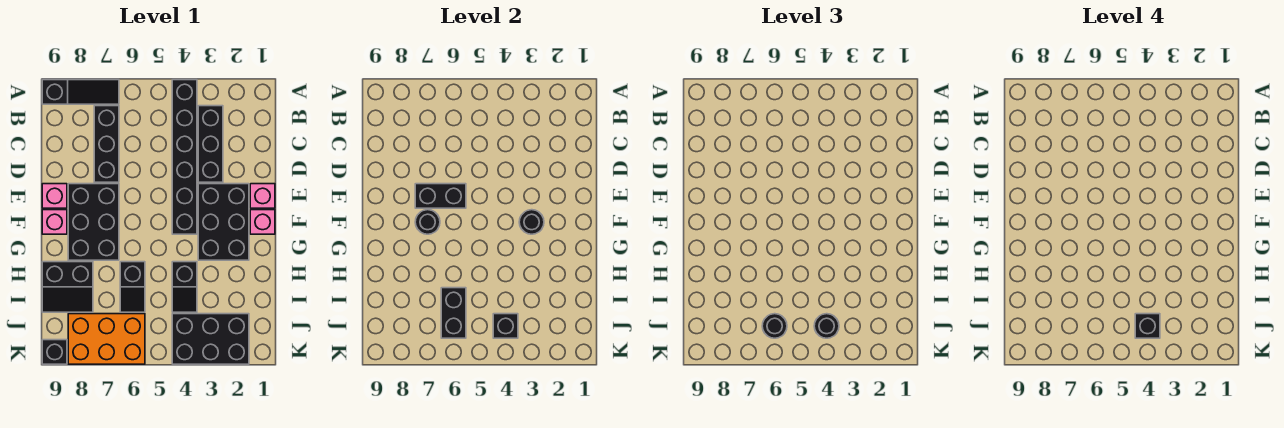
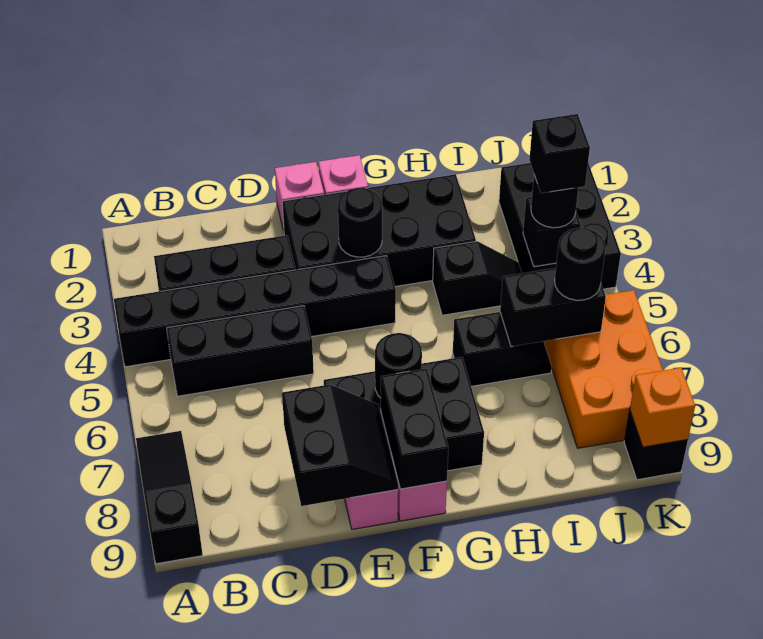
black 1x3 brick [94,106,119,182] -> black 1x3 brick moved to [167,306,314,396]
black 2x3 brick [198,184,249,260] -> black 2x4 brick [282,174,476,286]
black 1x2 brick [415,184,466,208] -> black 1x2 brick moved to [381,368,449,489]
black 2x2 slope [42,262,93,312] -> black 2x2 slope moved to [282,385,398,506]
none -> orange 1x1 brick [630,368,695,447]

